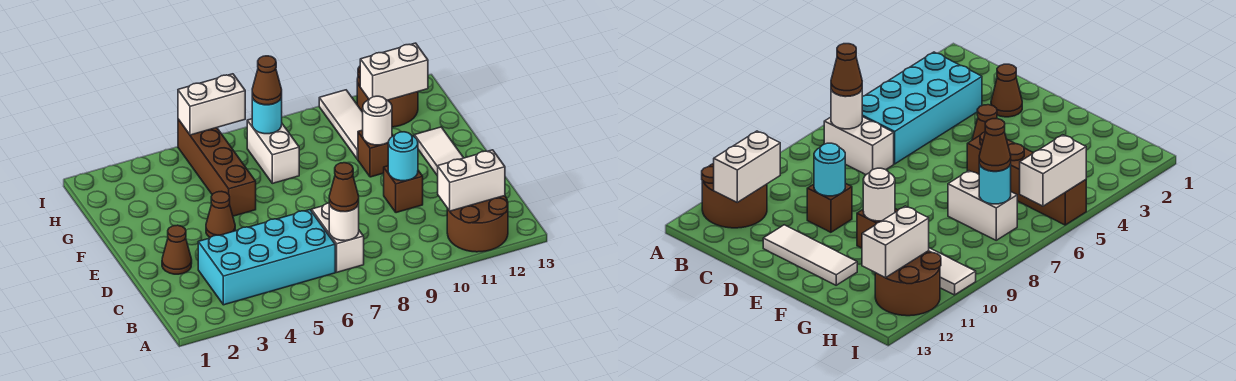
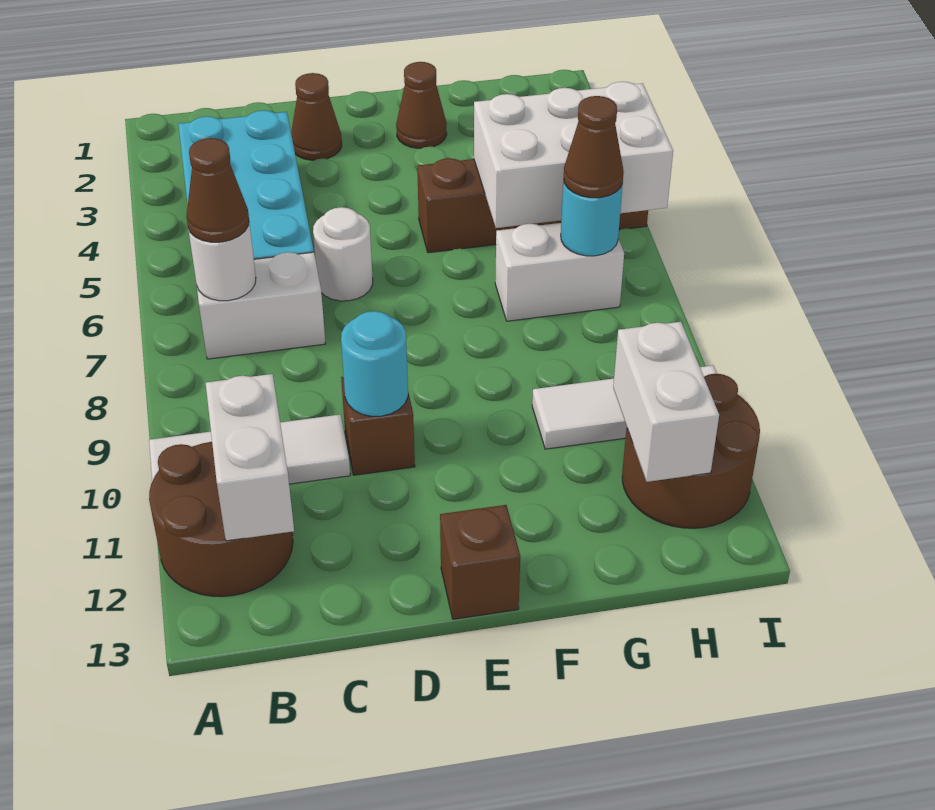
white 1x3 tile [414,127,463,176] -> white 1x3 tile moved to [149,415,350,484]
brown 1x1 cone [206,191,235,237] -> brown 1x1 cone moved to [396,62,447,148]
brown 1x1 brick [358,130,393,177] -> brown 1x1 brick moved to [440,505,520,619]
white 1x1 round brick [363,96,392,145] -> white 1x1 round brick moved to [313,207,373,301]
white 1x2 brick [178,74,245,135] -> white 2x3 brick [474,82,673,228]

